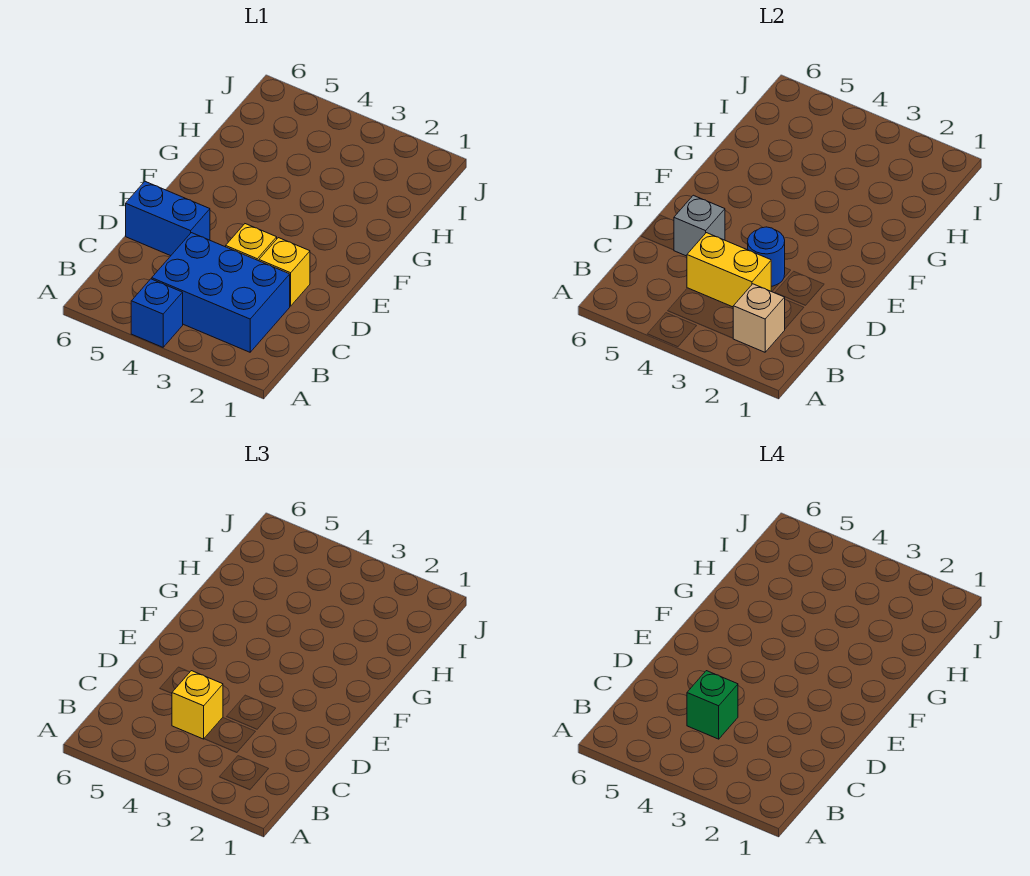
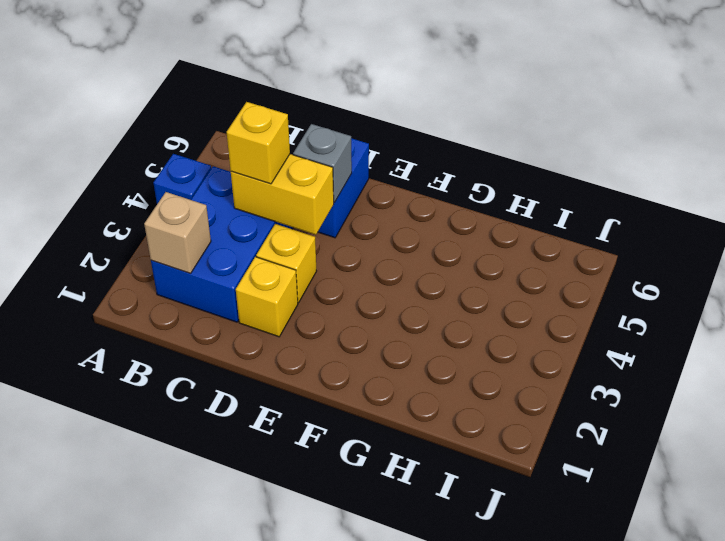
yellow 1x2 brick [687,233,771,307] -> yellow 1x2 brick turned to [231,154,334,235]
green 1x1 brick [687,671,738,739] -> none
blue 1x1 round brick [748,227,785,286] -> none

